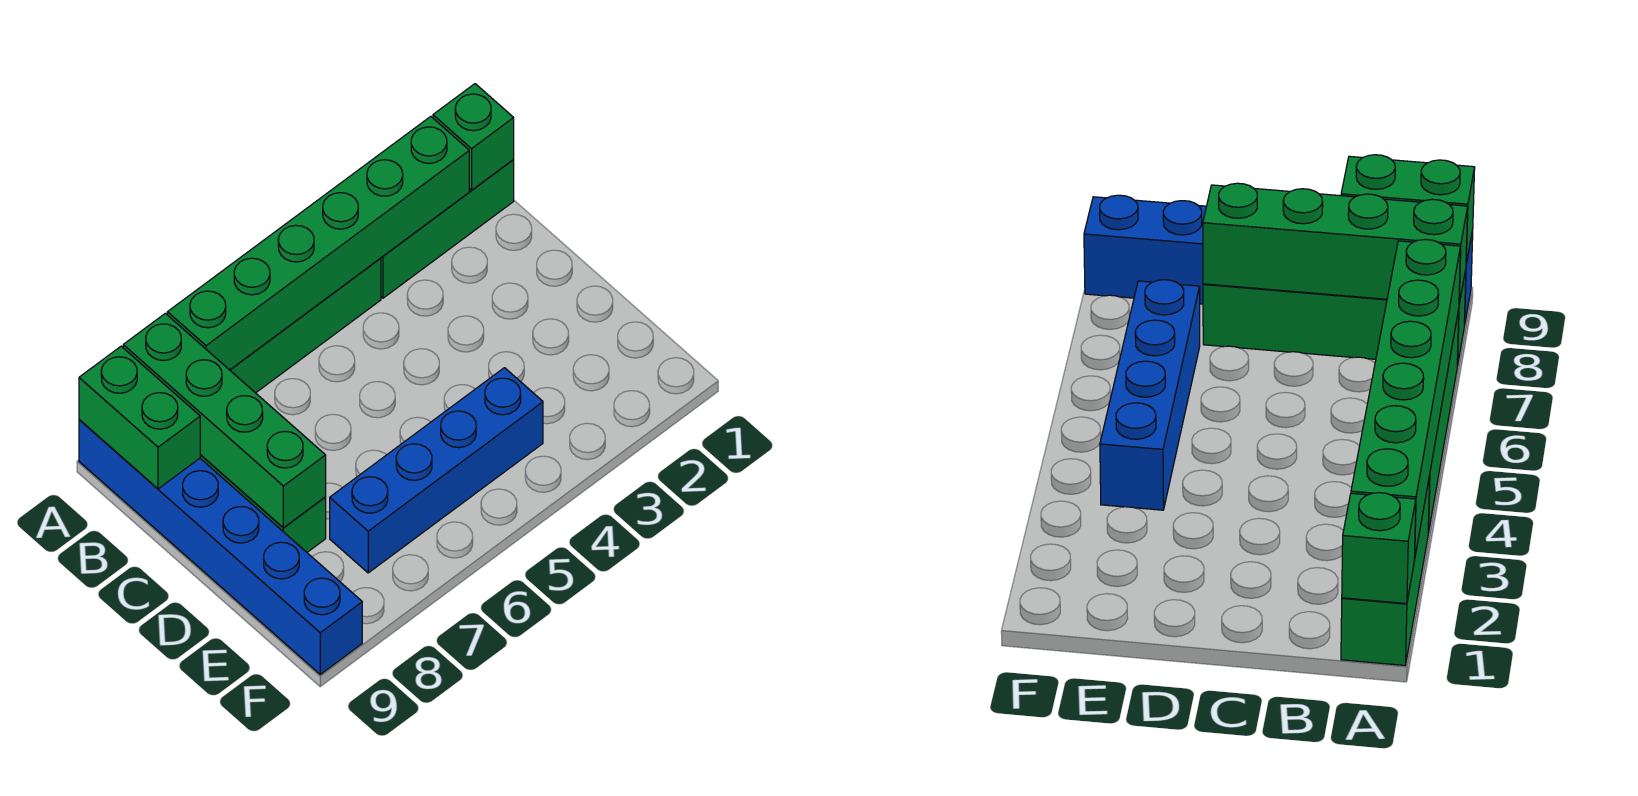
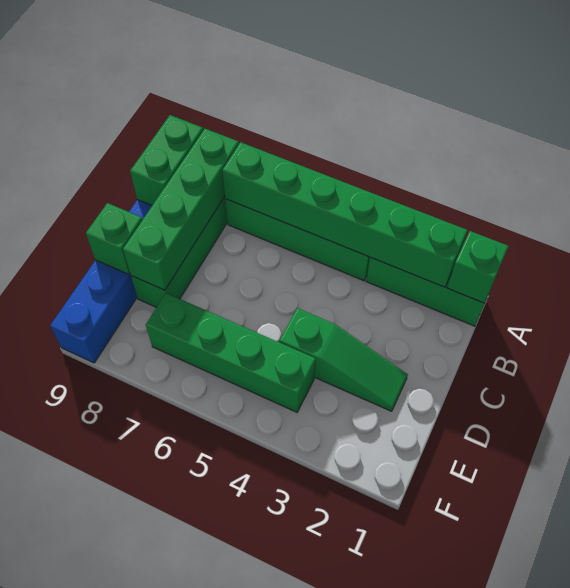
none -> green 1x3 slope [279,308,408,411]
none -> green 1x1 brick [86,203,143,274]
blue 1x4 brick [330,368,543,573] -> green 1x4 brick [146,293,316,412]

